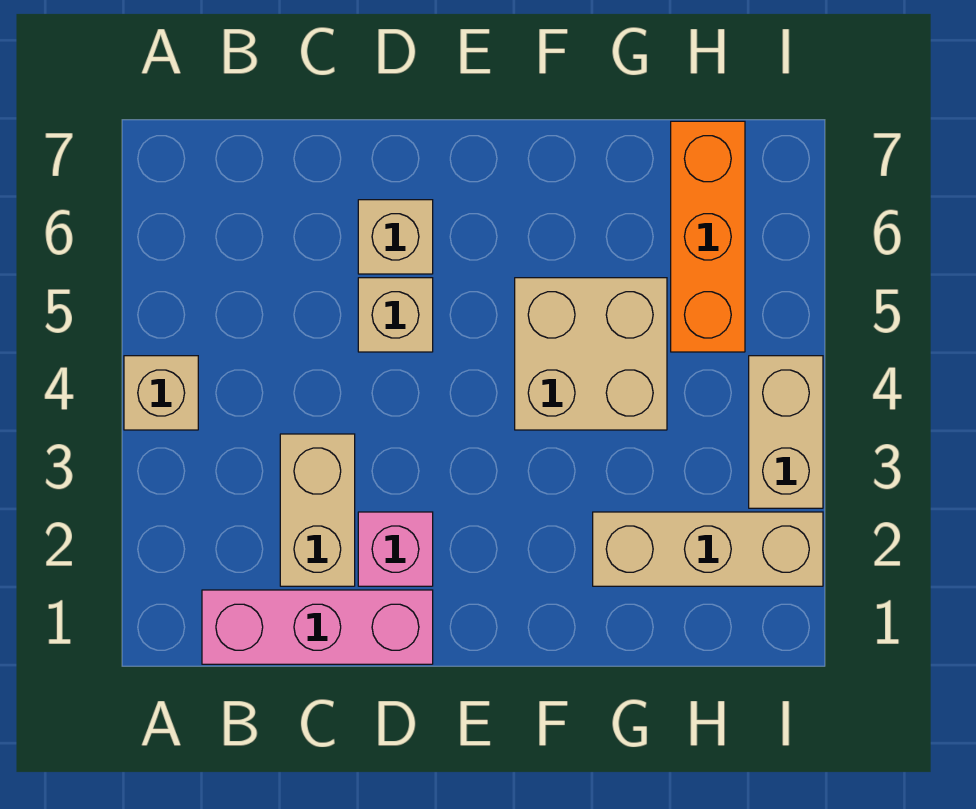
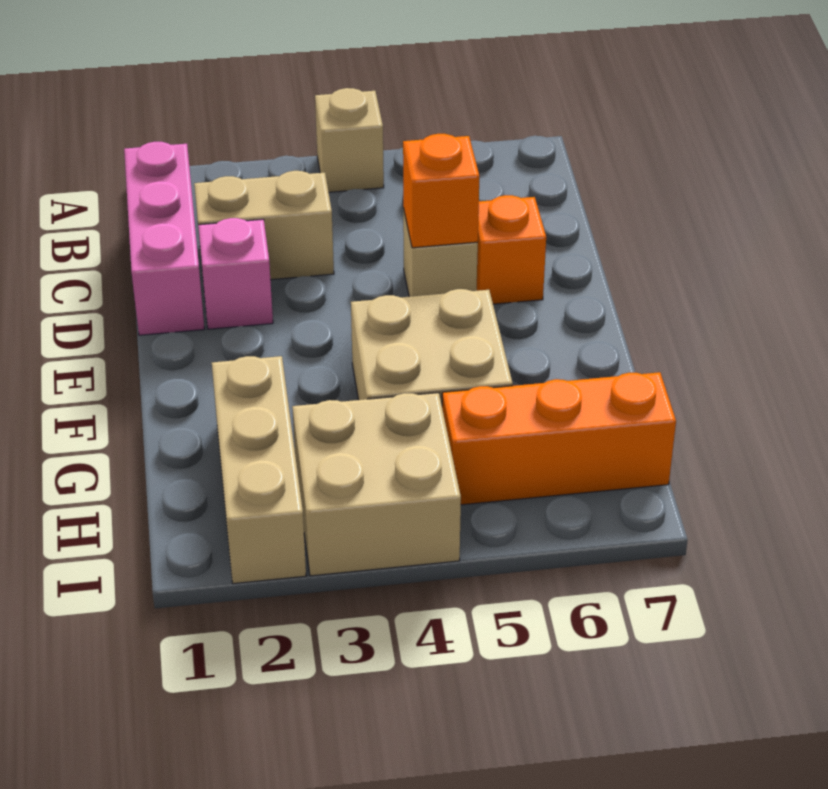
none -> orange 1x1 brick [403,134,479,248]
tan 1x1 brick [358,200,433,274] -> orange 1x1 brick [476,195,546,304]
tan 1x2 brick [749,356,823,508] -> tan 2x2 brick [292,393,461,576]

